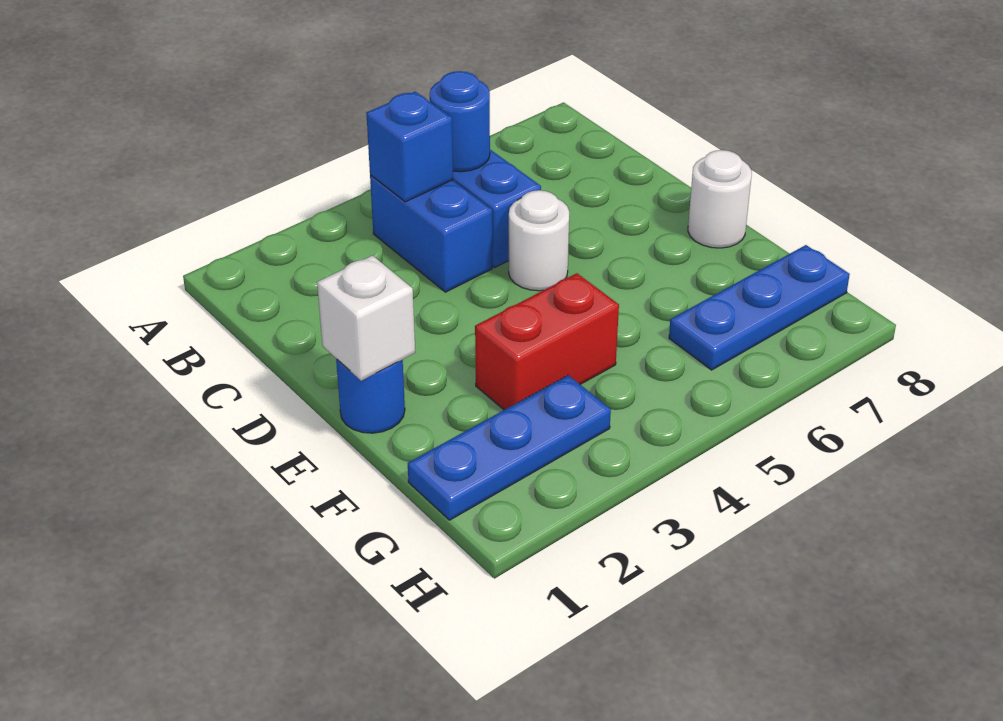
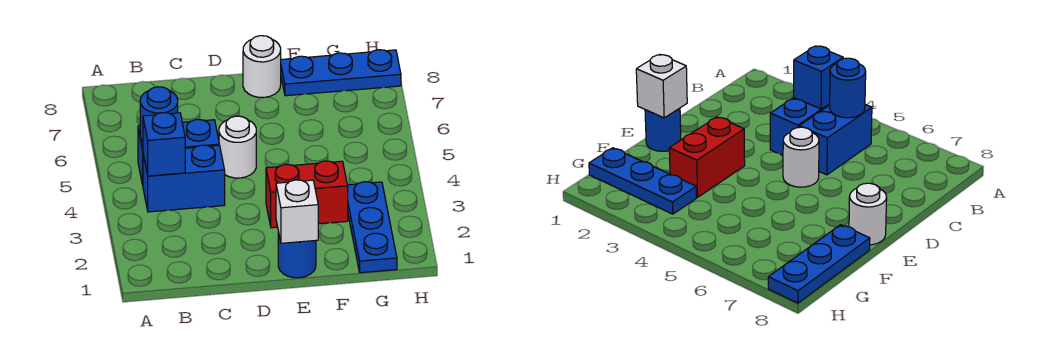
red 1x2 brick [475,273,619,410] -> red 1x2 brick turned to [266,161,348,228]
blue 1x3 plate [669,245,850,370] -> blue 1x3 plate turned to [281,50,401,96]

